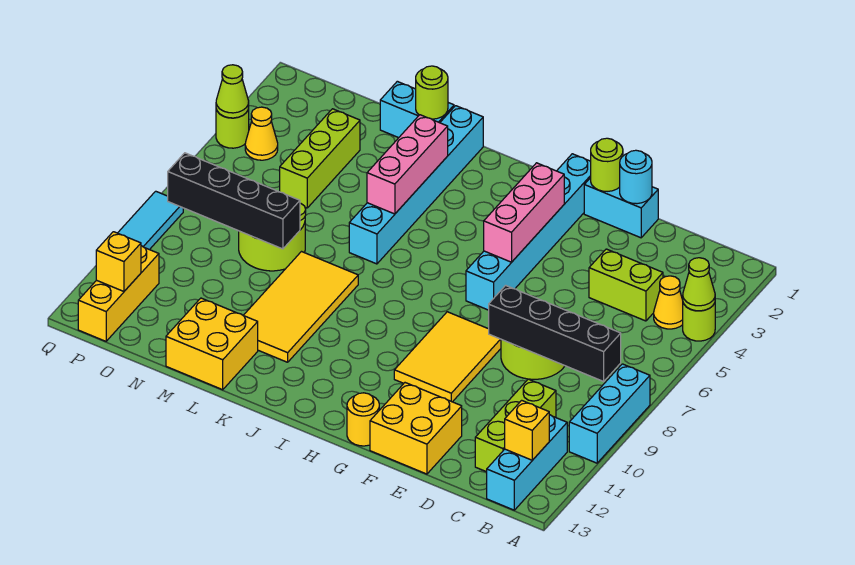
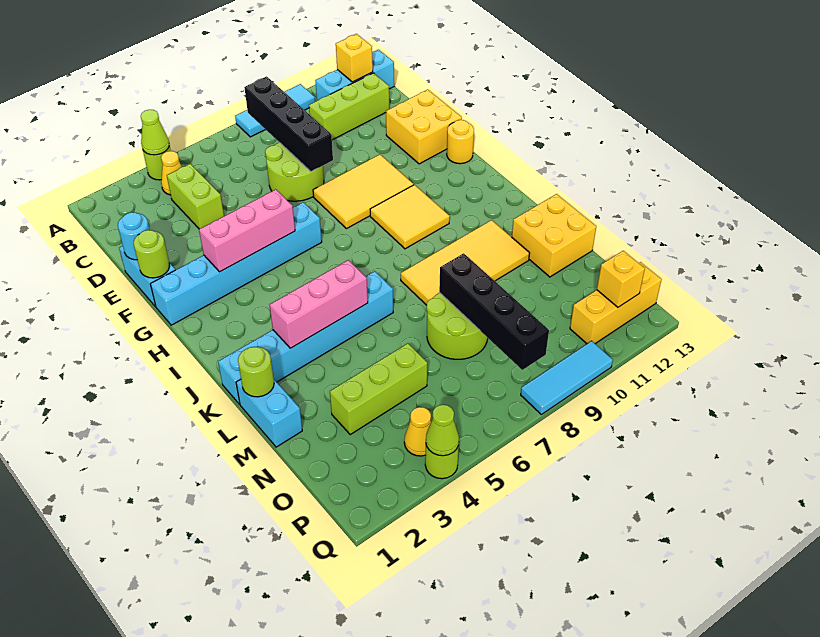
cyan 1x3 brick [569,364,650,463] -> cyan 1x3 tile [235,84,315,137]
none -> yellow 2x2 tile [370,185,450,249]

